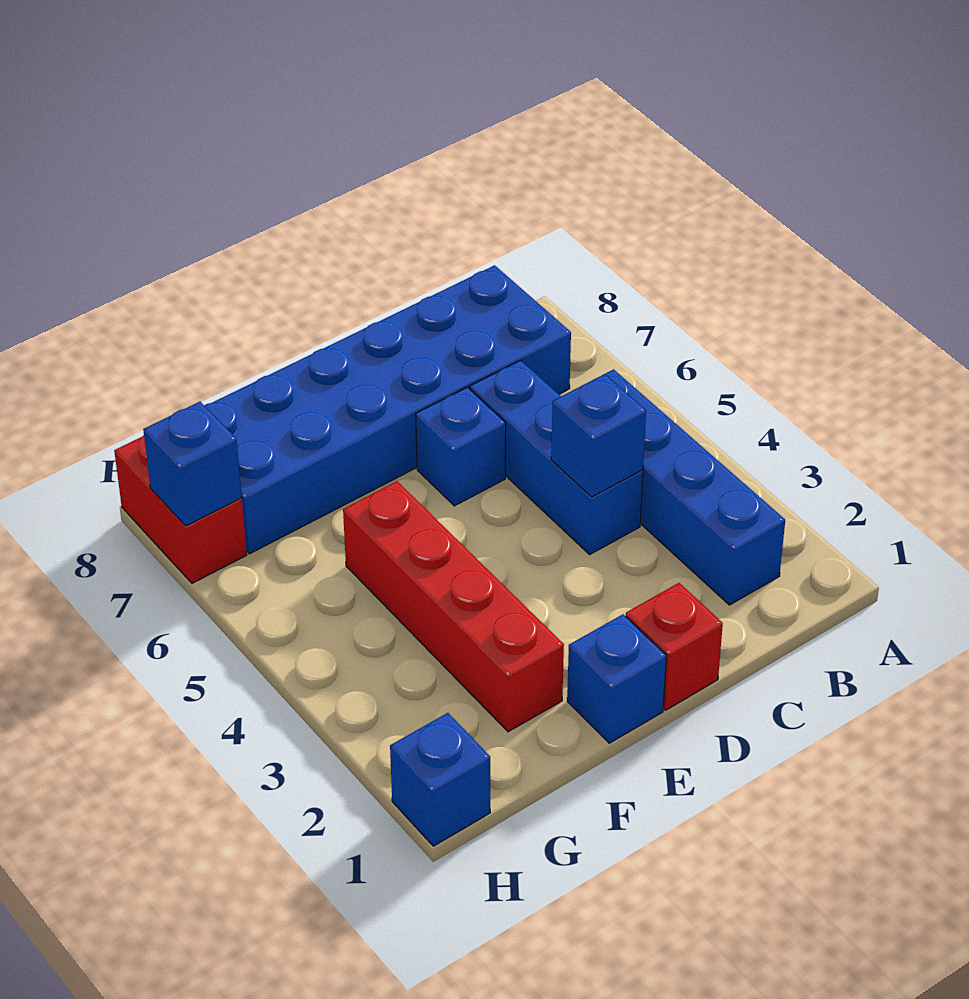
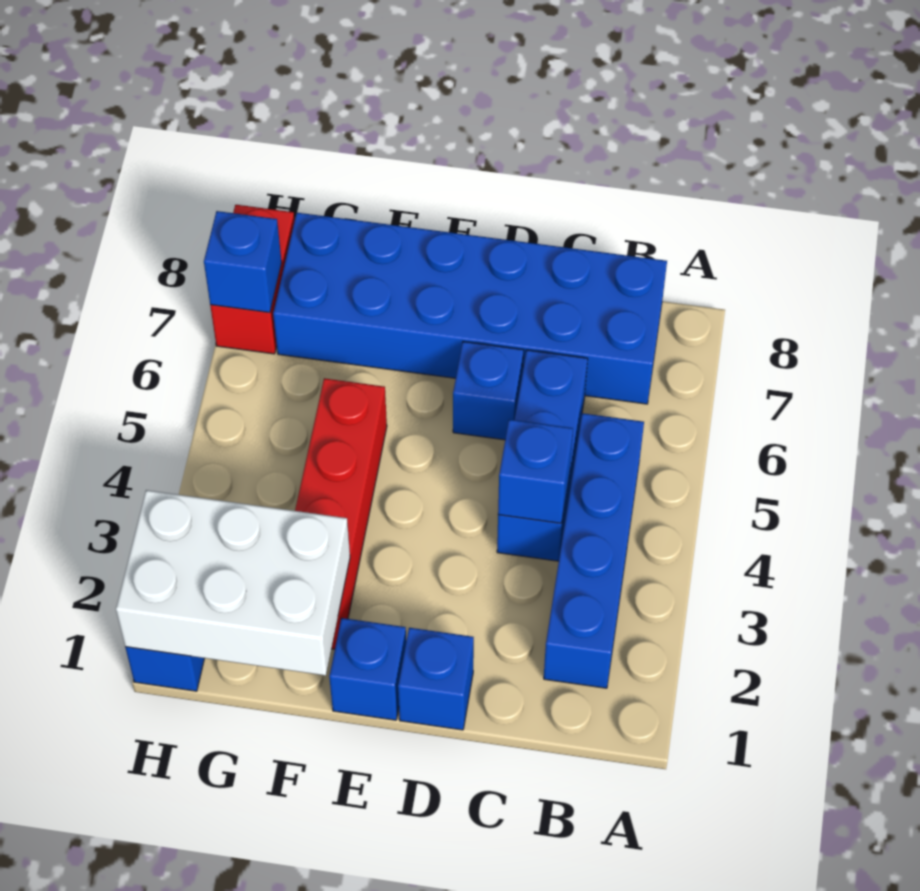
red 1x1 brick [626,583,723,710] -> blue 1x1 brick [398,628,474,730]
none -> white 2x3 brick [116,490,350,676]

